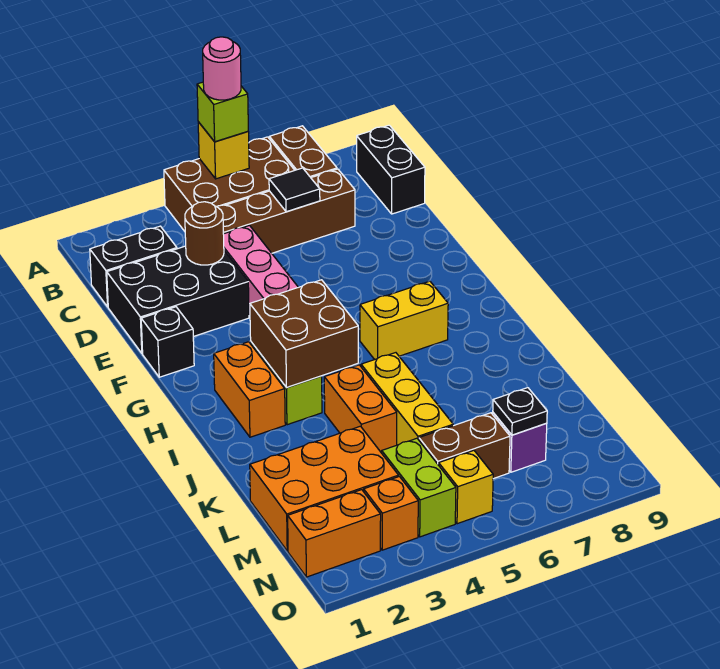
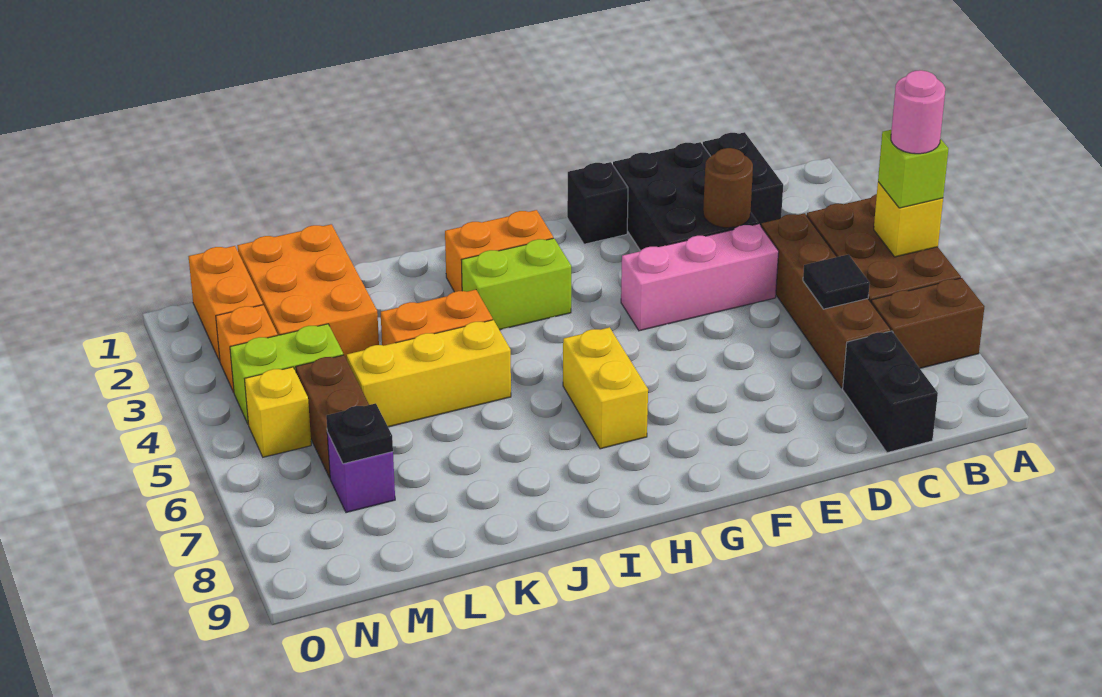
black 1x2 brick [357,125,425,214] -> black 1x2 brick turned to [843,331,938,453]
brown 2x2 brick [250,280,358,388] -> none

